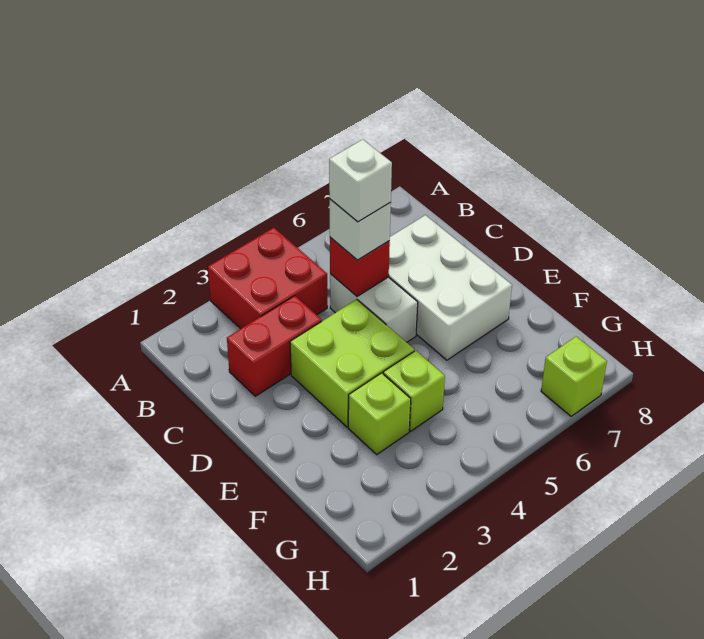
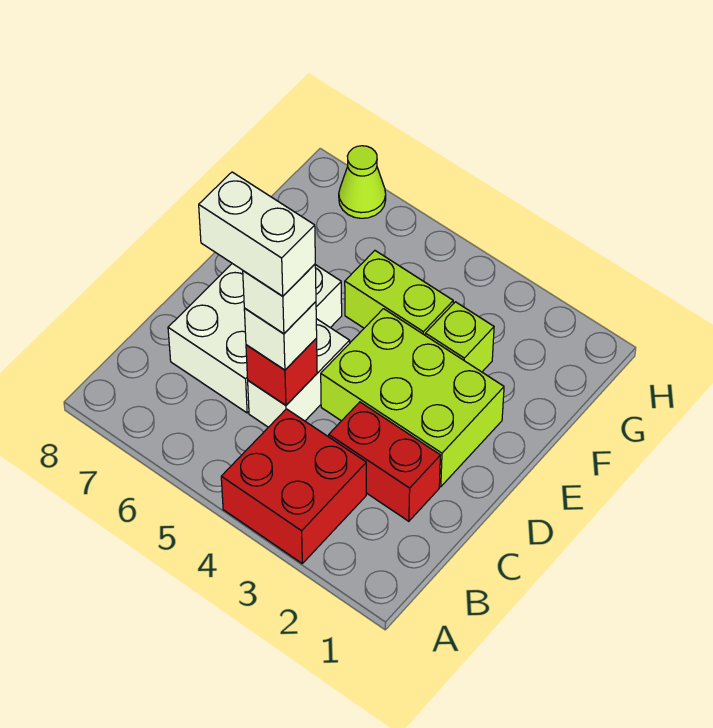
none -> white 1x2 brick [199,172,315,296]
lime 2x2 brick [290,300,414,427] -> lime 2x3 brick [321,309,504,487]
lime 1x1 brick [383,351,445,431] -> lime 1x2 brick [345,251,453,335]
lime 1x1 brick [541,336,607,416] -> lime 1x1 cone [339,146,386,218]

